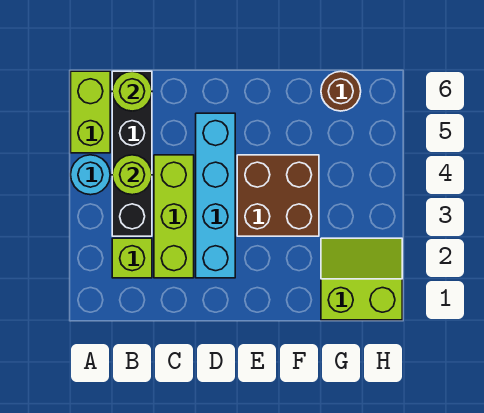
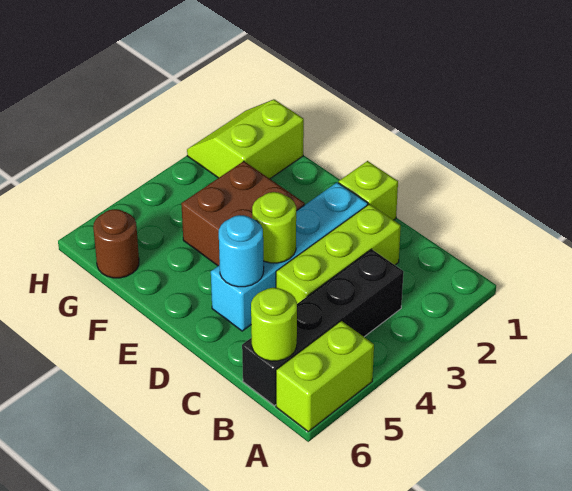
cyan 1x1 round brick [71,155,110,195] -> cyan 1x1 round brick moved to [219,215,264,287]
lime 1x1 brick [112,238,152,278] -> lime 1x1 brick moved to [339,161,398,220]
lime 1x1 round brick [112,155,152,195] -> lime 1x1 round brick moved to [252,192,296,263]
lime 2x2 slope [321,238,402,320] -> lime 2x2 slope turned to [187,99,304,179]

